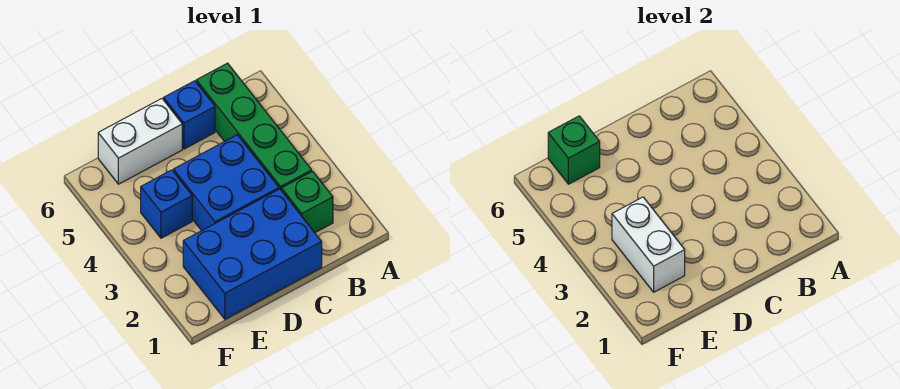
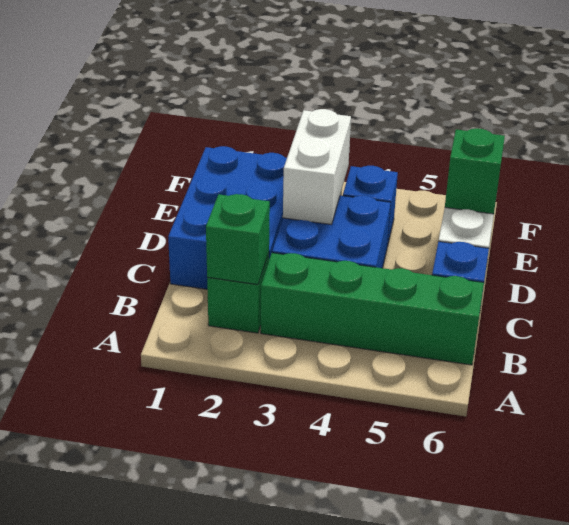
none -> green 1x1 brick [206,194,270,285]
white 1x2 brick [612,197,685,292] -> white 1x2 brick turned to [283,109,351,225]

